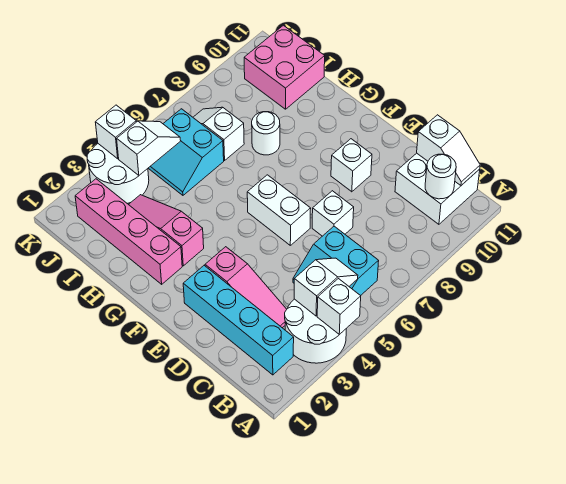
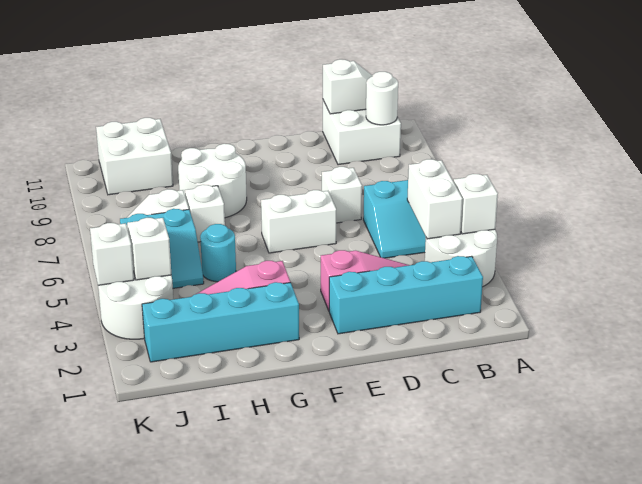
white 1x2 slope [294,258,358,316] -> white 1x2 brick [407,159,462,239]
white 1x1 brick [331,139,372,192] -> white 1x1 brick moved to [185,185,225,242]
pink 1x4 brick [75,179,182,284] -> cyan 1x4 brick [142,282,299,362]
none -> cyan 1x1 round brick [200,224,236,282]
white 1x1 round brick [252,112,280,155] -> white 2x2 round brick [178,144,247,218]
pink 2x2 brick [244,25,325,109] -> white 2x2 brick [96,118,173,195]

